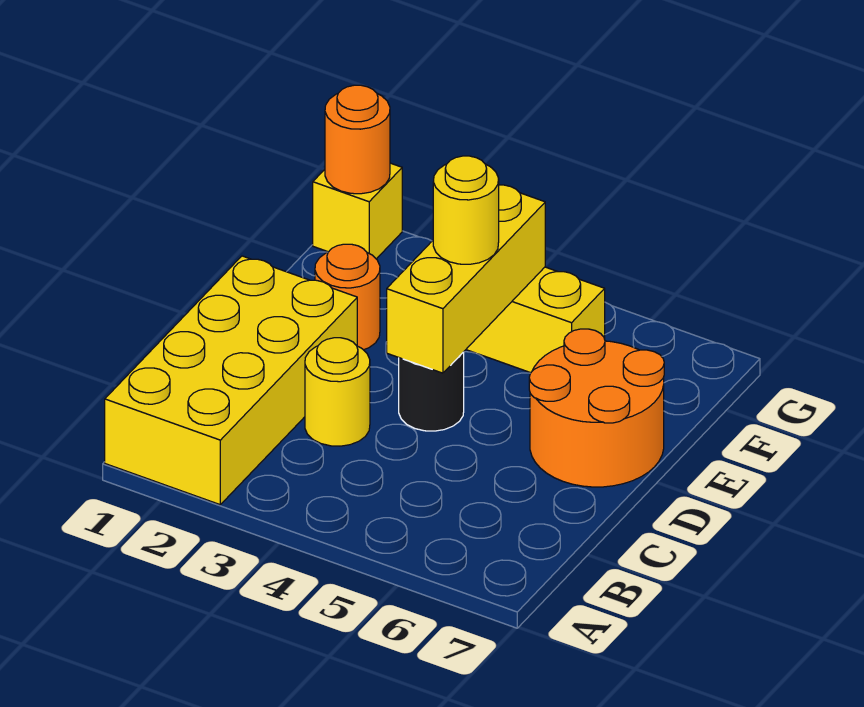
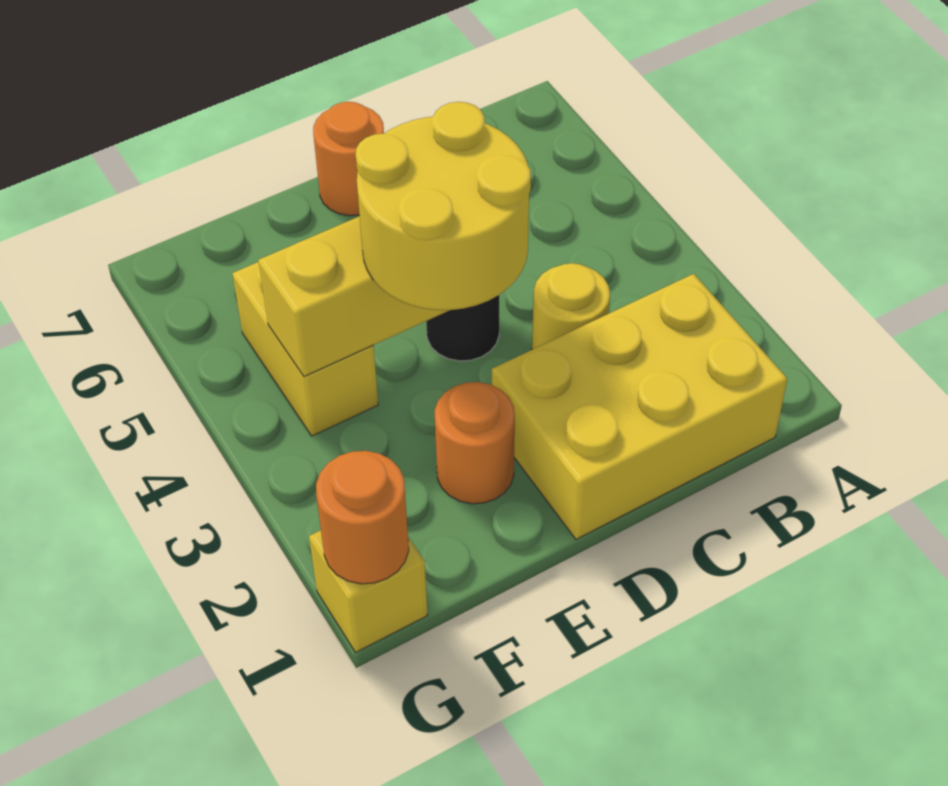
yellow 2x4 brick [105,256,357,505] -> yellow 2x3 brick [492,274,787,539]
orange 2x2 round brick [529,329,664,487] -> orange 1x1 round brick [313,102,384,216]
yellow 1x1 round brick [433,156,499,264] -> yellow 2x2 round brick [356,102,531,310]

